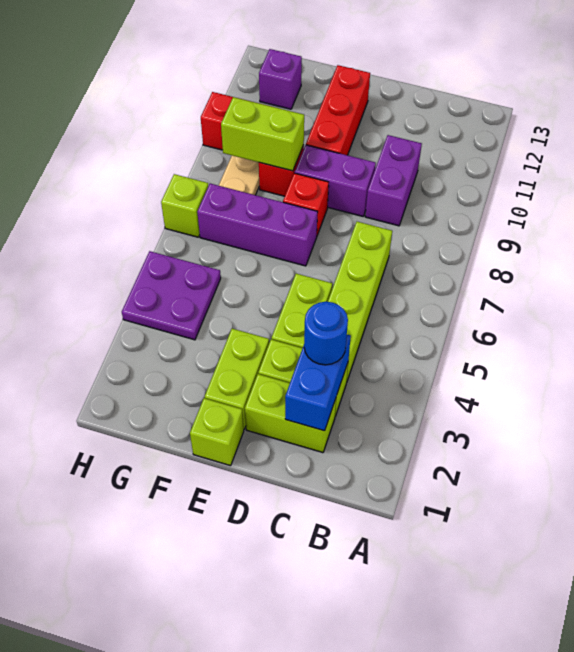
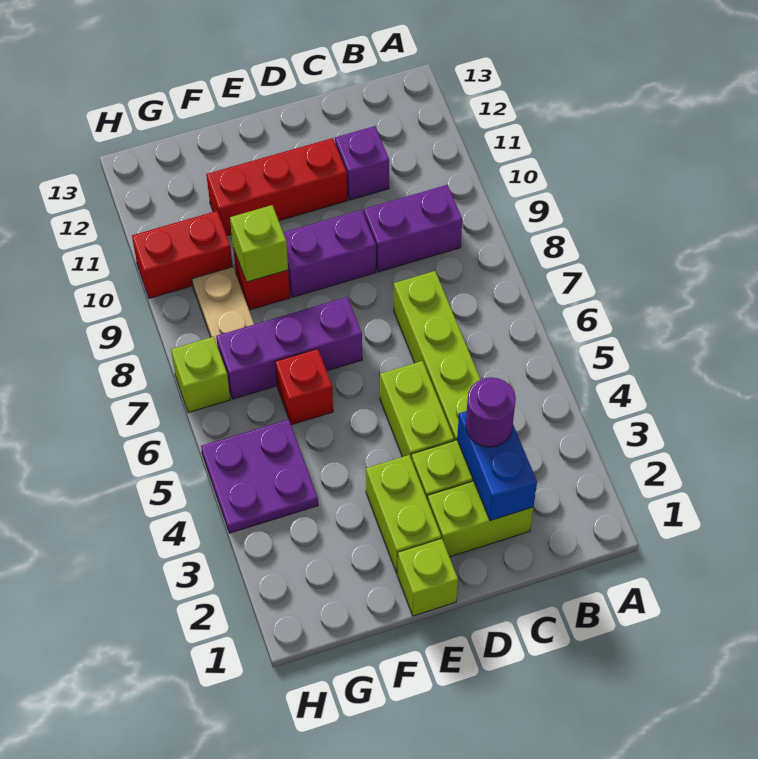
blue 1x1 round brick [304,302,348,365] -> purple 1x1 round brick [466,377,516,447]
purple 1x2 brick [365,135,422,226] -> purple 1x2 brick turned to [364,185,462,272]
red 1x1 brick [283,173,329,235] -> red 1x1 brick moved to [275,349,333,425]
red 1x3 brick [306,65,370,155] -> red 1x3 brick turned to [206,138,347,236]
lime 1x2 brick [221,97,304,171] -> lime 1x1 brick [230,205,288,282]
purple 1x1 brick [259,49,302,109] -> purple 1x1 brick moved to [335,126,389,200]

